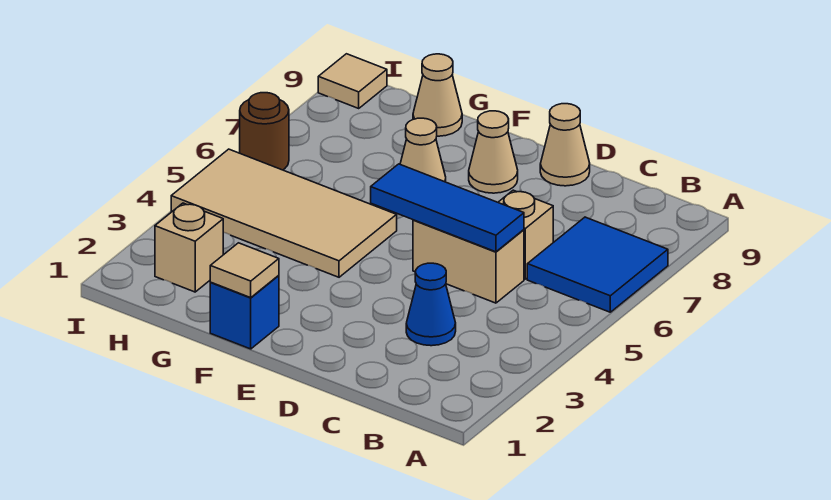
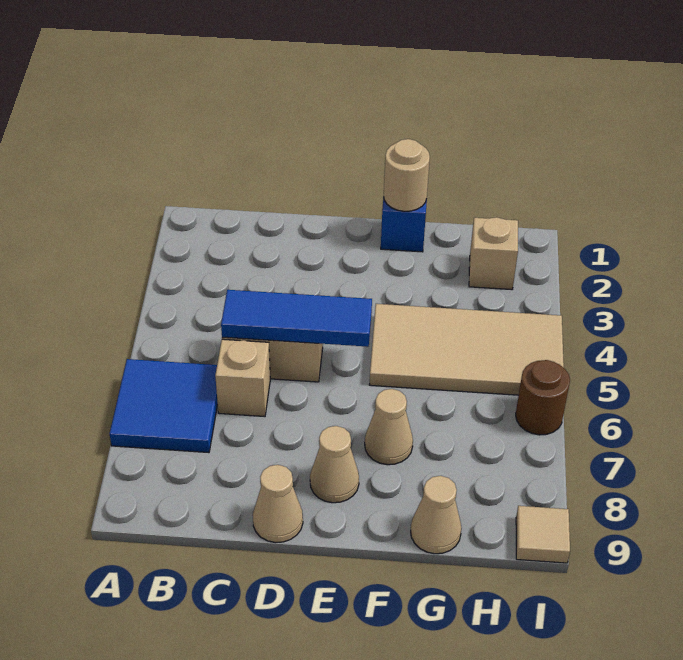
blue 1x1 cone [406,263,456,346] -> none
tan 1x1 tile [210,243,279,298] -> tan 1x1 round brick [384,139,430,211]

